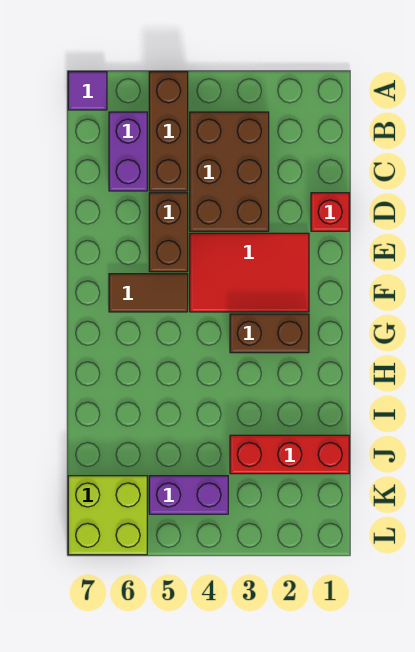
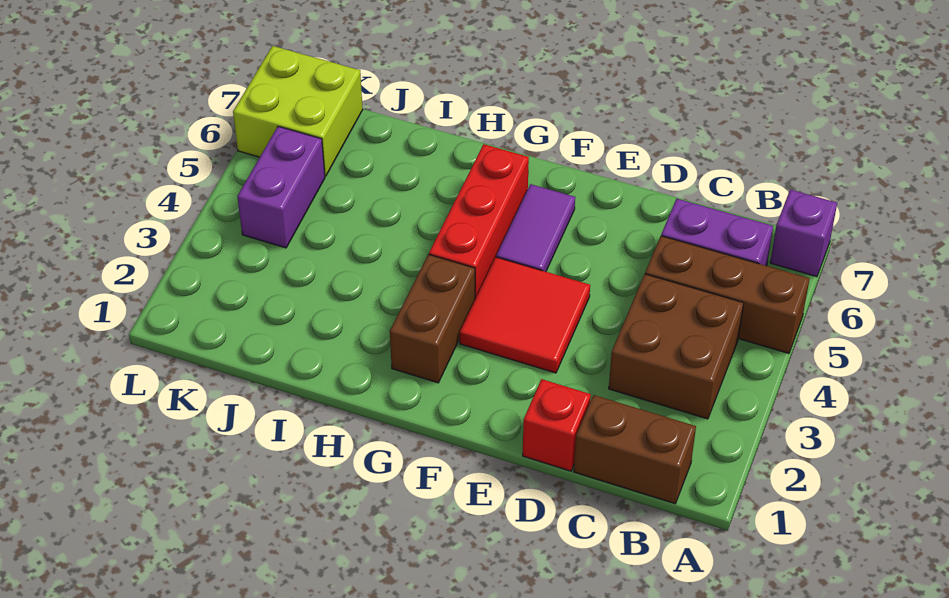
purple 1x1 tile [68,72,107,110] -> purple 1x1 brick [770,190,837,277]
brown 2x3 brick [190,112,269,231] -> brown 2x2 brick [609,274,744,419]
brown 1x2 brick [149,193,188,272] -> brown 1x2 brick moved to [574,395,696,504]
red 2x3 tile [190,233,309,312] -> red 2x2 tile [460,257,590,373]
brown 1x2 tile [109,274,188,312] -> purple 1x2 tile [496,184,575,272]
red 1x3 brick [230,435,349,474] -> red 1x3 brick moved to [429,144,529,299]

